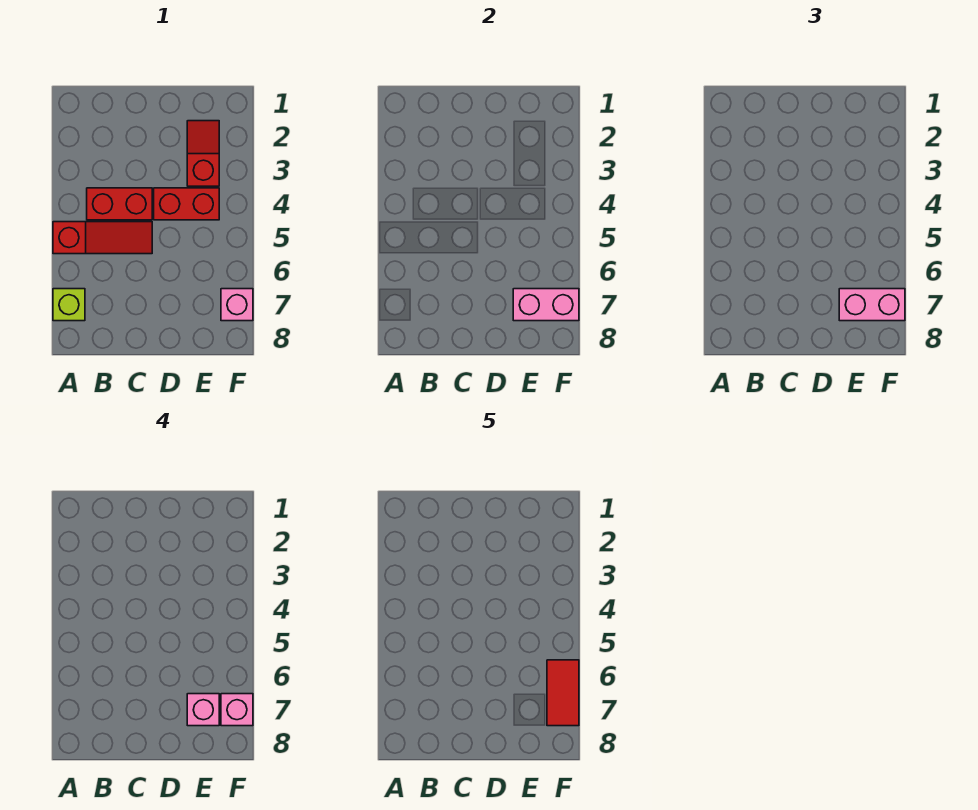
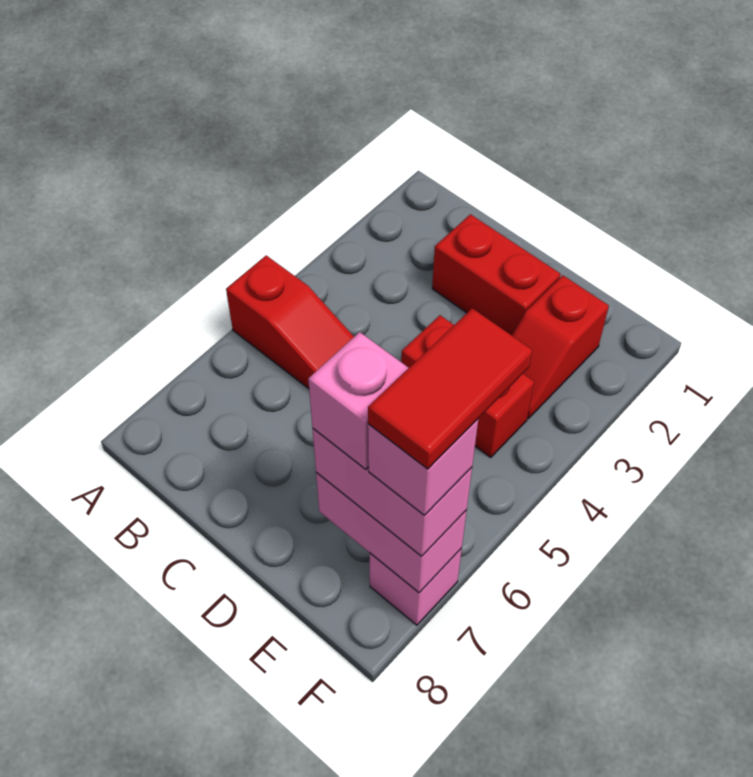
lime 1x1 brick [53,289,85,321] -> none
red 1x2 brick [87,188,152,220] -> red 1x2 brick moved to [432,214,560,335]
red 1x2 slope [187,121,219,186] -> red 1x2 slope turned to [512,275,609,419]

